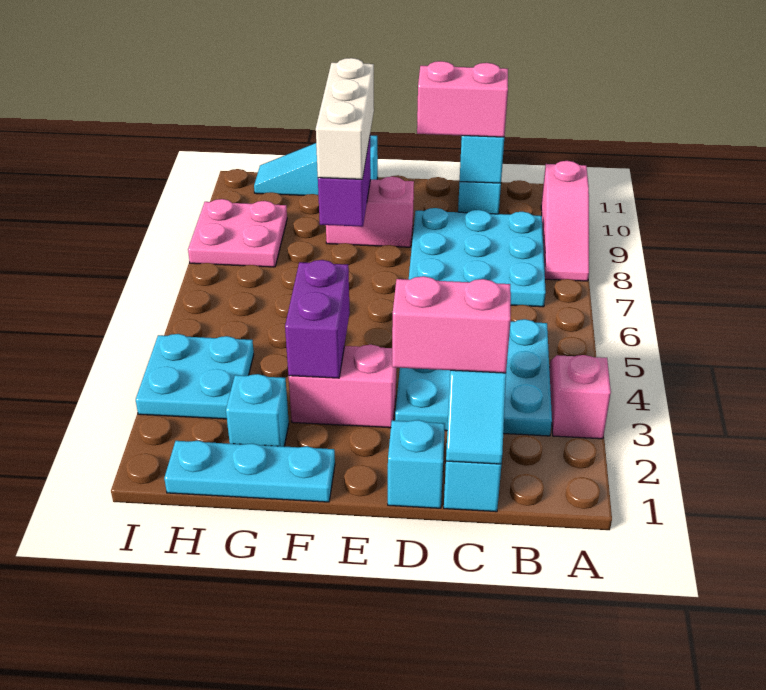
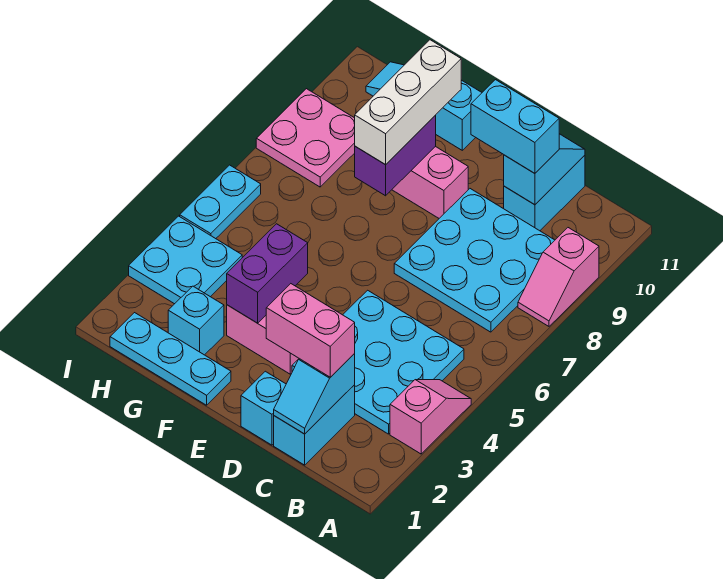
pink 1x3 slope [541,161,589,281] -> pink 1x2 slope [518,228,599,326]
pink 1x2 brick [417,61,508,137] -> cyan 1x2 brick [471,80,559,173]
none -> cyan 1x2 plate [180,165,261,239]

